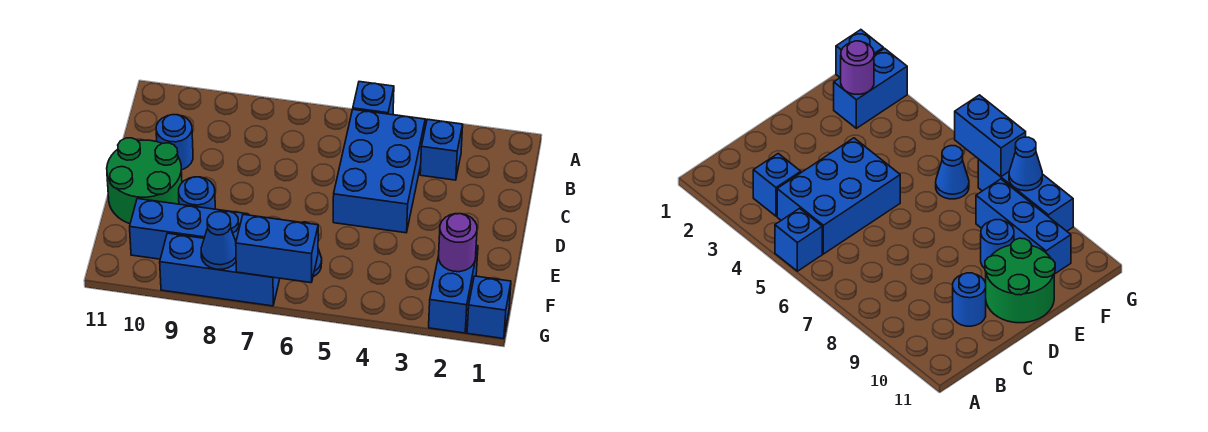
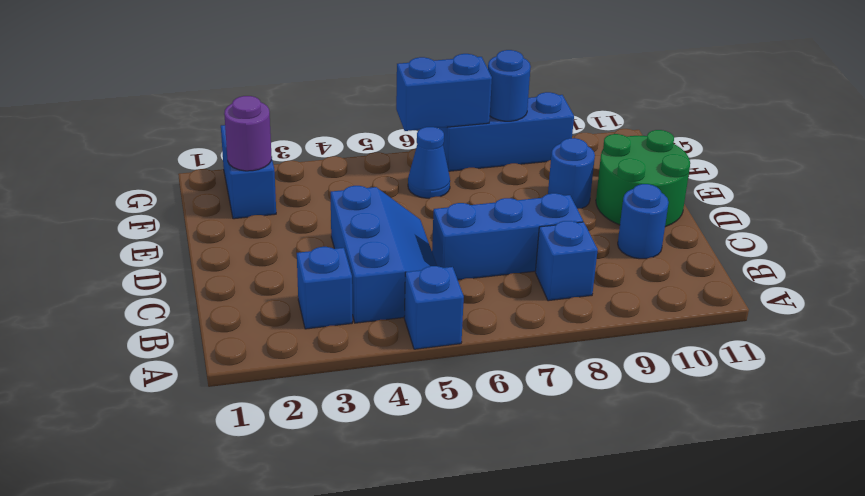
blue 2x3 brick [333,109,425,233] -> blue 2x3 slope [331,186,437,323]
blue 1x3 brick [130,199,249,259] -> blue 1x3 brick moved to [432,193,583,280]
blue 1x1 brick [467,276,511,339] -> blue 1x1 brick moved to [535,221,598,301]
blue 1x1 cone [201,212,236,269] -> blue 1x1 round brick [488,50,531,121]

